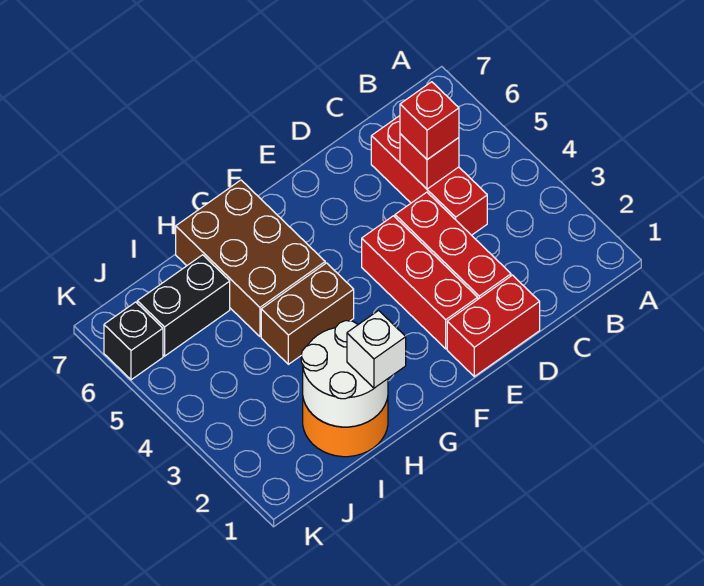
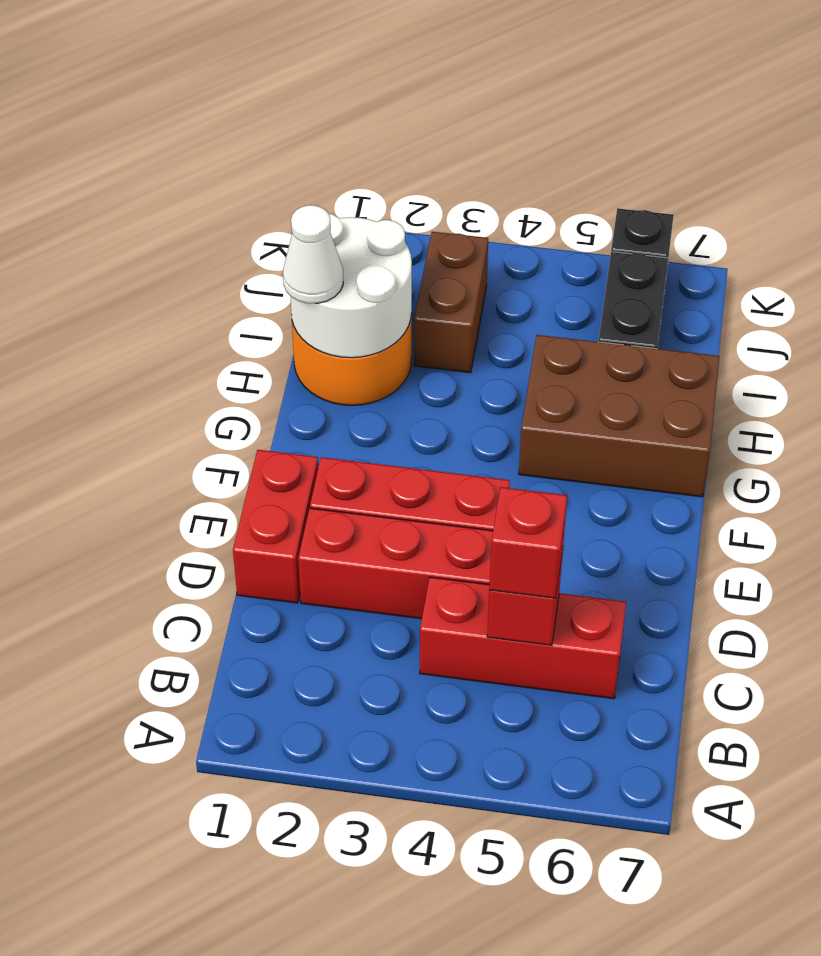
brown 1x2 brick [261,263,354,364] -> brown 1x2 brick moved to [414,232,488,373]
white 1x1 brick [347,310,406,388] -> white 1x1 cone [283,205,343,304]

